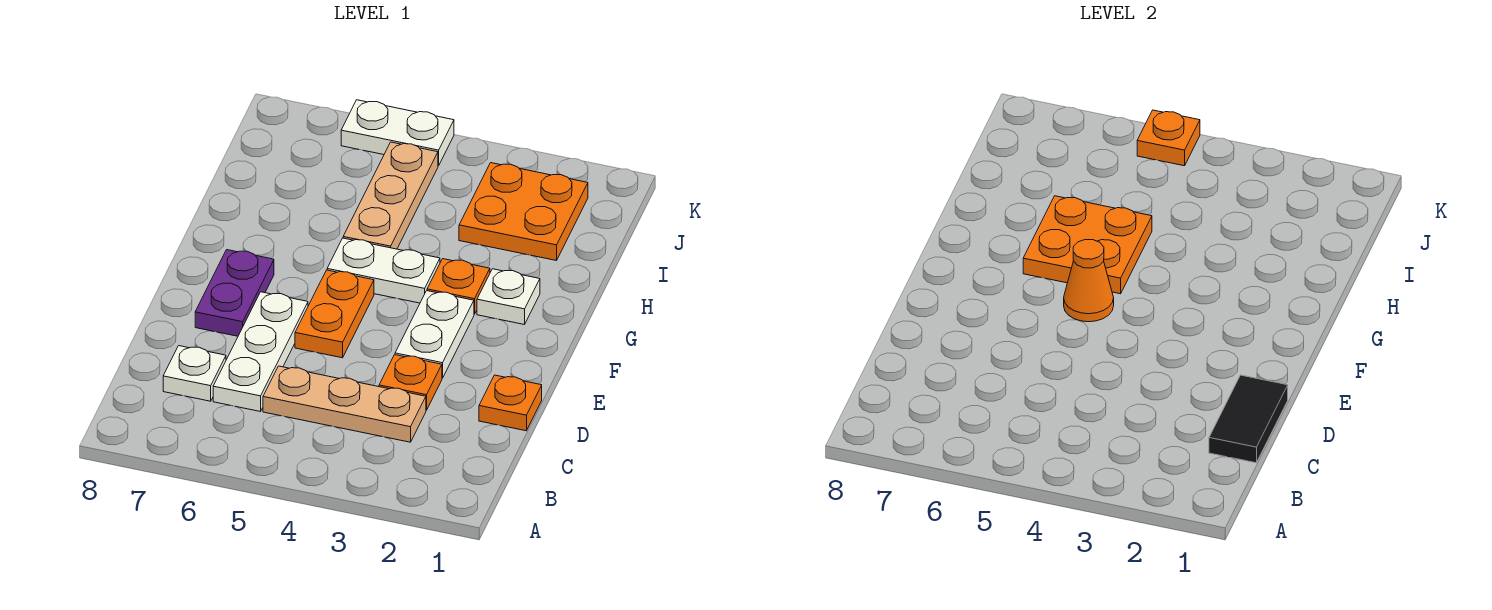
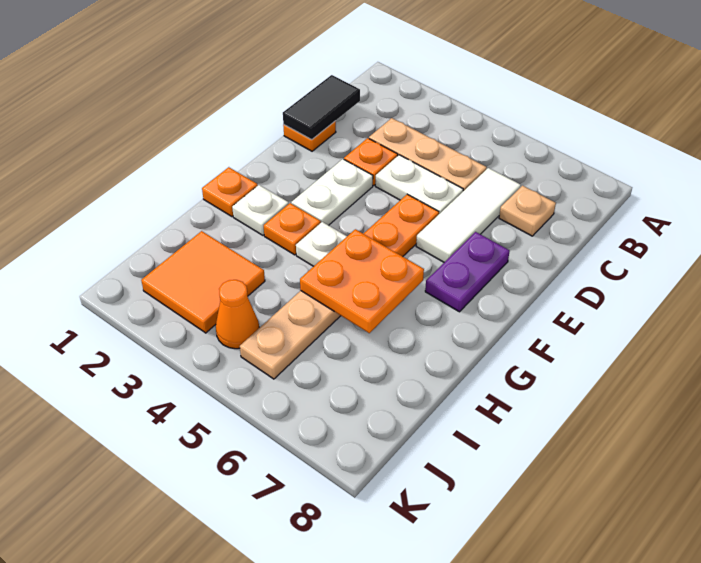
white 1x3 plate [213,292,308,412] -> white 1x3 tile [416,168,521,262]
white 1x1 plate [163,346,226,401] -> tan 1x1 plate [499,186,556,236]
orange 1x1 cone [1064,240,1114,322] -> orange 1x1 cone moved to [216,280,259,349]
orange 2x2 plate [459,163,588,261] -> orange 2x2 tile [141,231,265,333]
white 1x2 plate [341,100,454,166] -> white 1x2 plate moved to [375,155,463,214]
orange 1x1 plate [1137,110,1200,166] -> orange 1x1 plate moved to [202,167,258,217]

